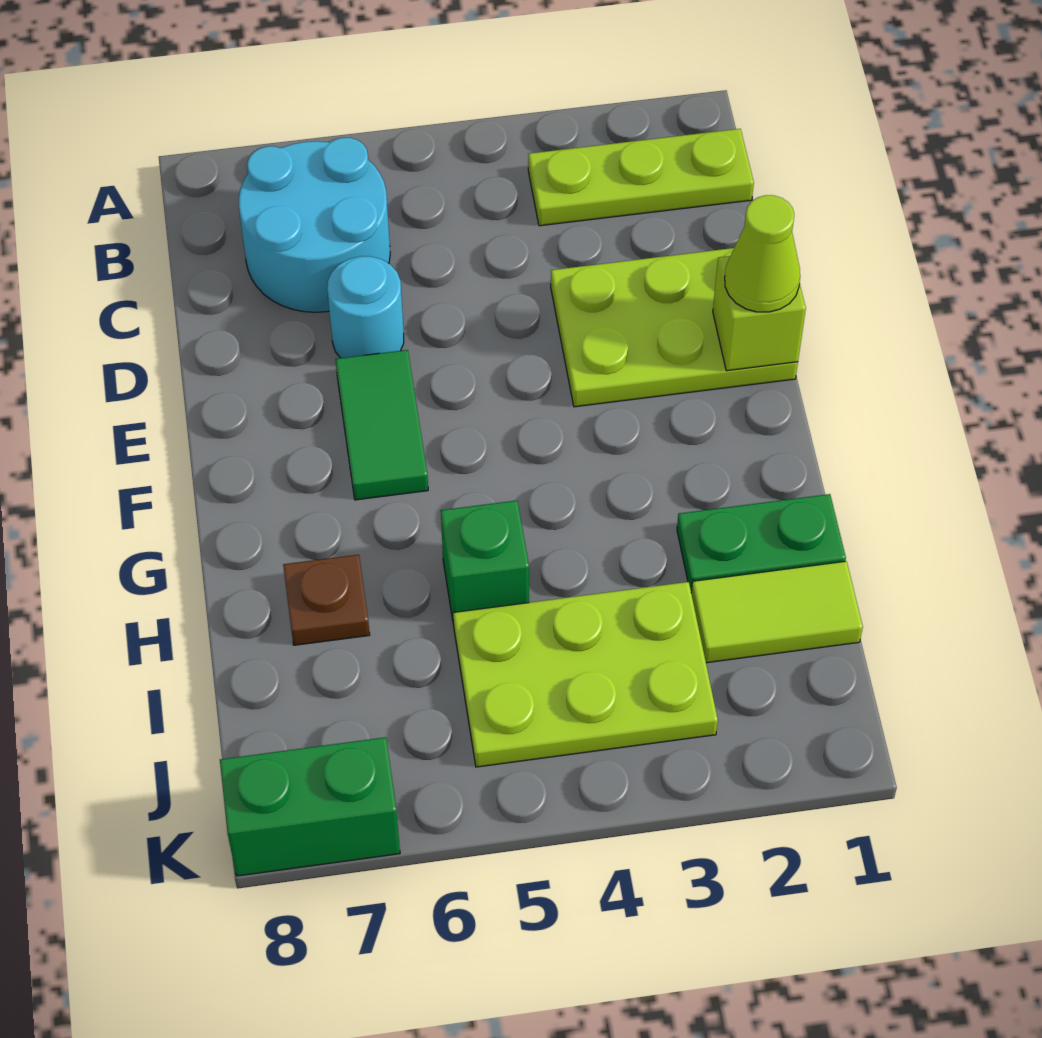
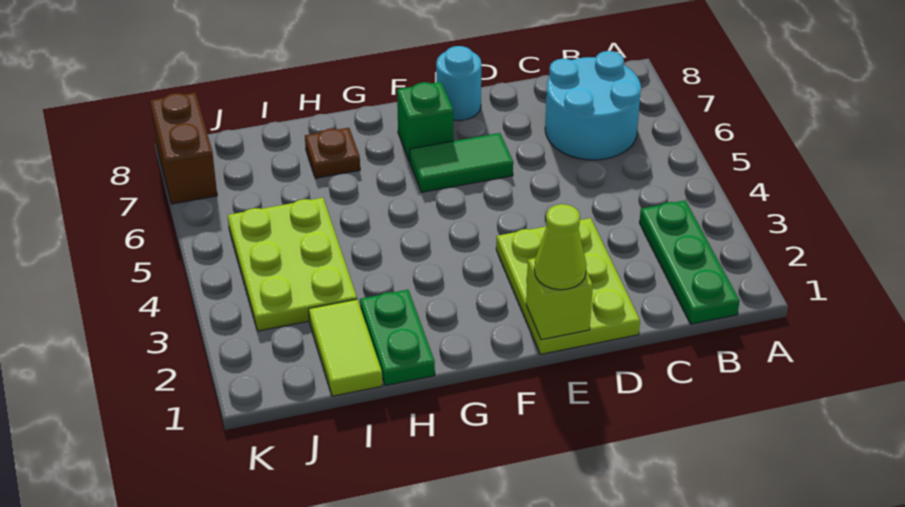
lime 1x3 plate [528,129,754,226] -> green 1x3 plate [639,200,740,324]
cyan 1x1 round brick [327,256,404,358] -> cyan 1x1 round brick moved to [436,46,481,121]
green 1x1 brick [441,500,529,624] -> green 1x1 brick moved to [397,82,453,162]
green 1x2 brick [220,737,400,876] -> brown 1x2 brick [150,93,217,204]

